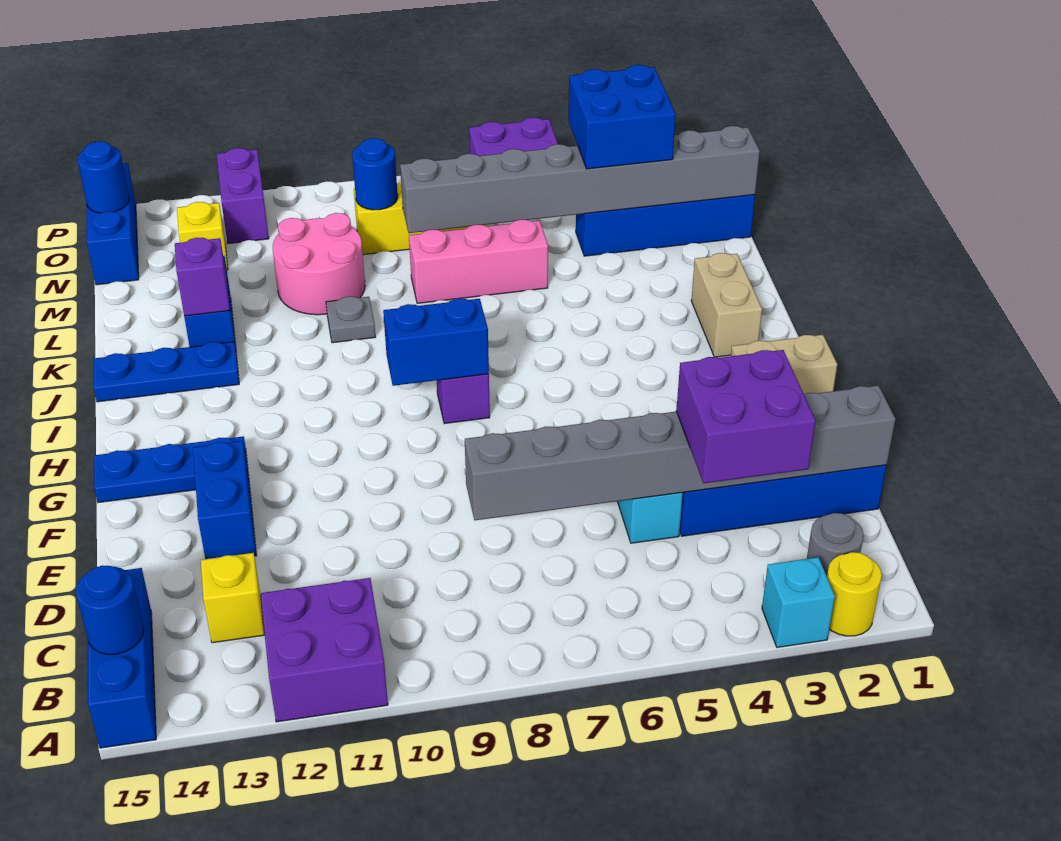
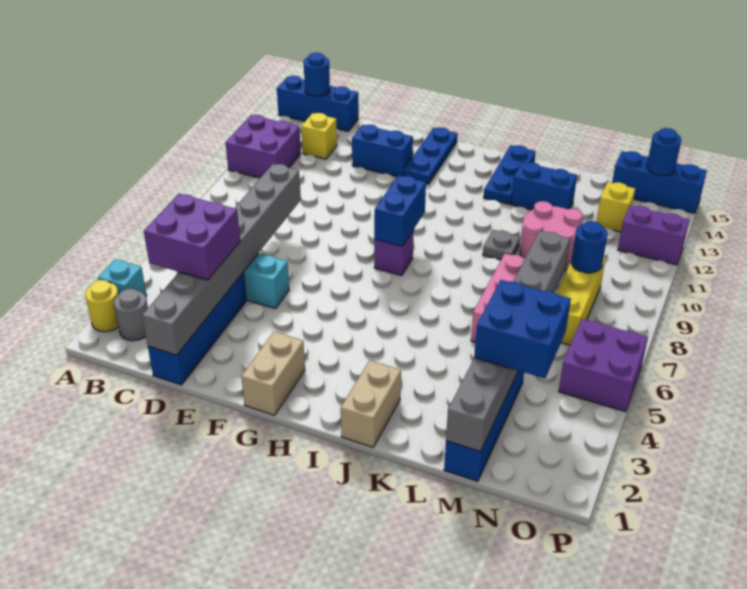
tan 1x2 brick [691,253,762,357] -> tan 1x2 brick turned to [341,360,401,447]
purple 1x1 brick [175,238,230,316] -> none

